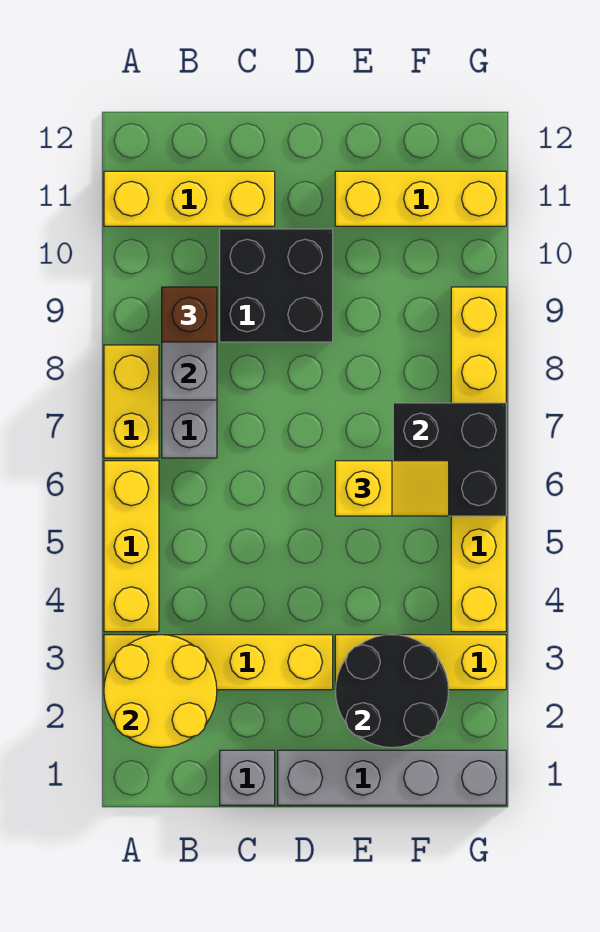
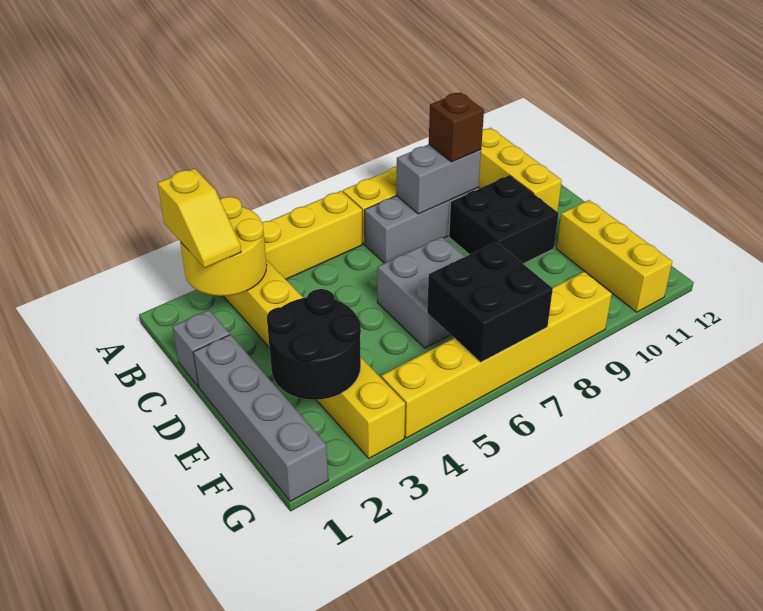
none -> grey 2x2 brick [377,237,465,348]
yellow 1x2 slope [335,461,449,516] -> yellow 1x2 slope moved to [158,168,241,268]

